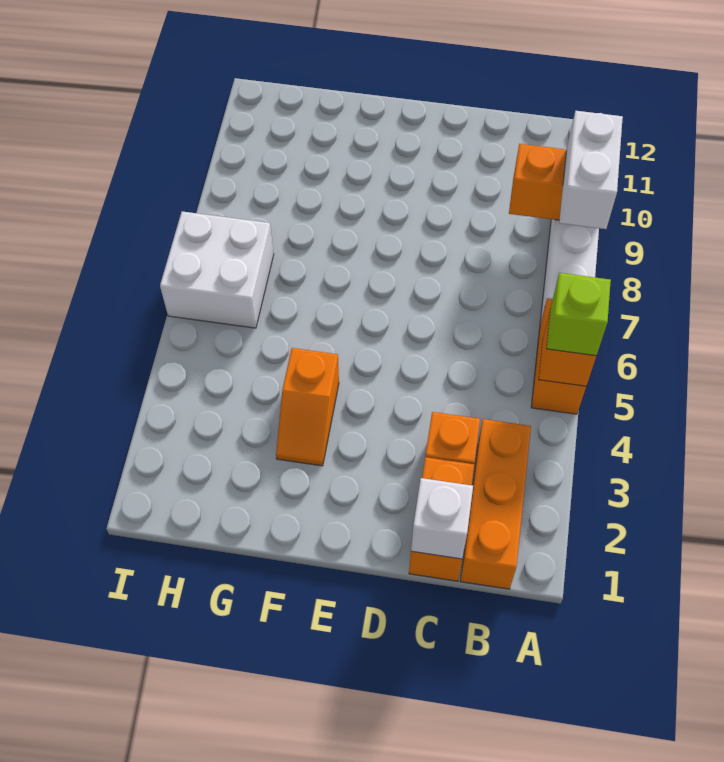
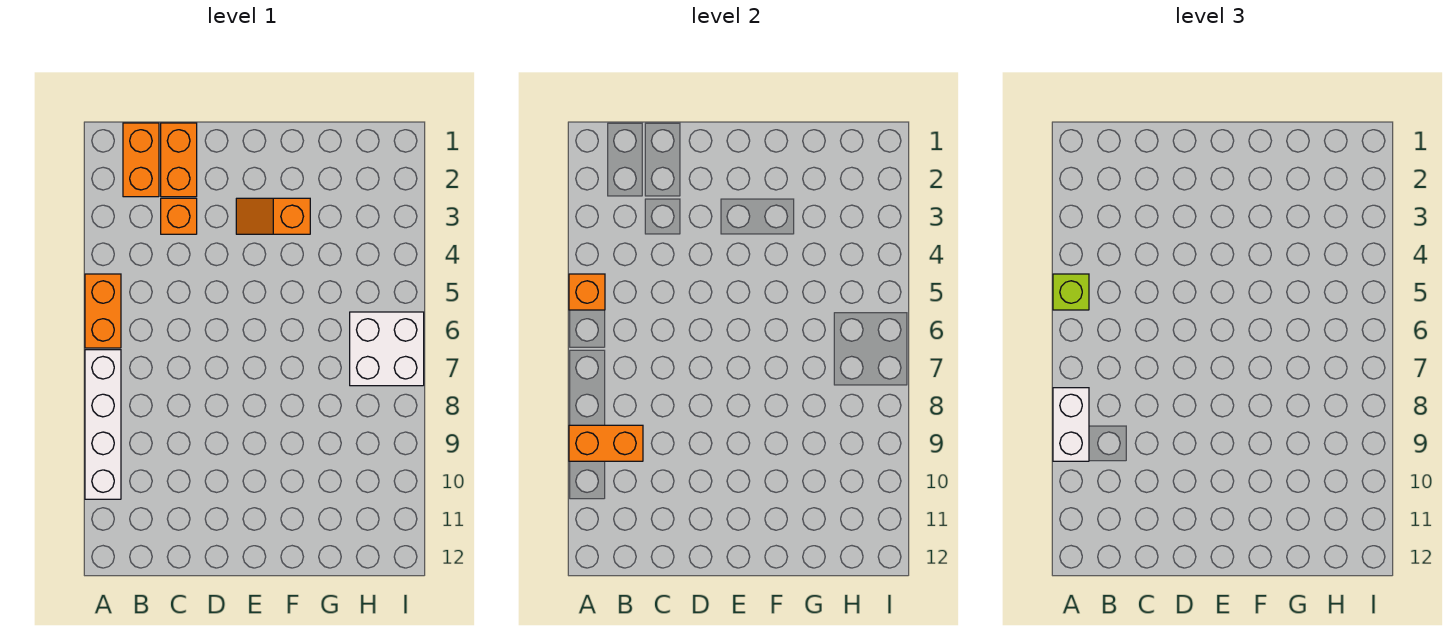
orange 1x3 brick [460,419,531,589] -> orange 1x2 brick [123,123,159,197]
white 1x1 brick [411,478,473,559] -> none
orange 1x2 slope [276,348,339,466] -> orange 1x2 slope turned to [236,198,310,234]

